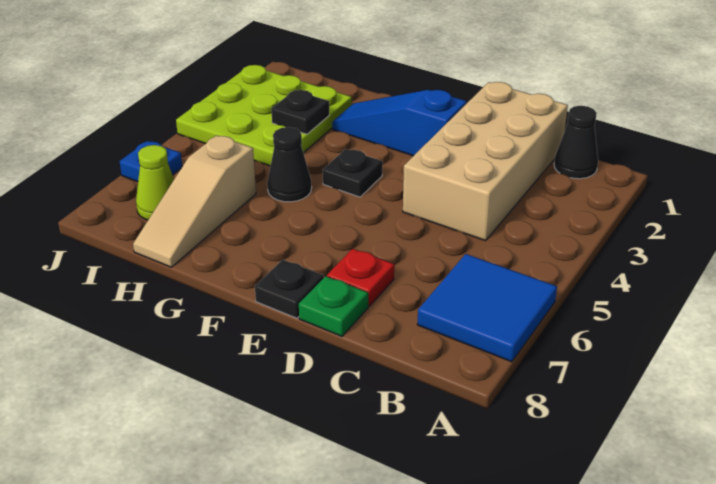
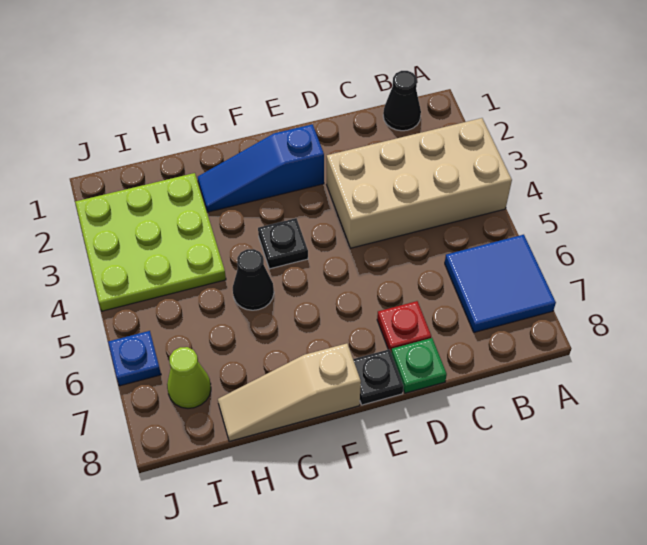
tan 2x4 brick [403,82,568,241] -> tan 2x4 brick turned to [326,118,512,248]
black 1x1 plate [271,90,329,134] -> none
tan 1x3 slope [133,135,256,267] -> tan 1x3 slope turned to [218,343,361,441]

